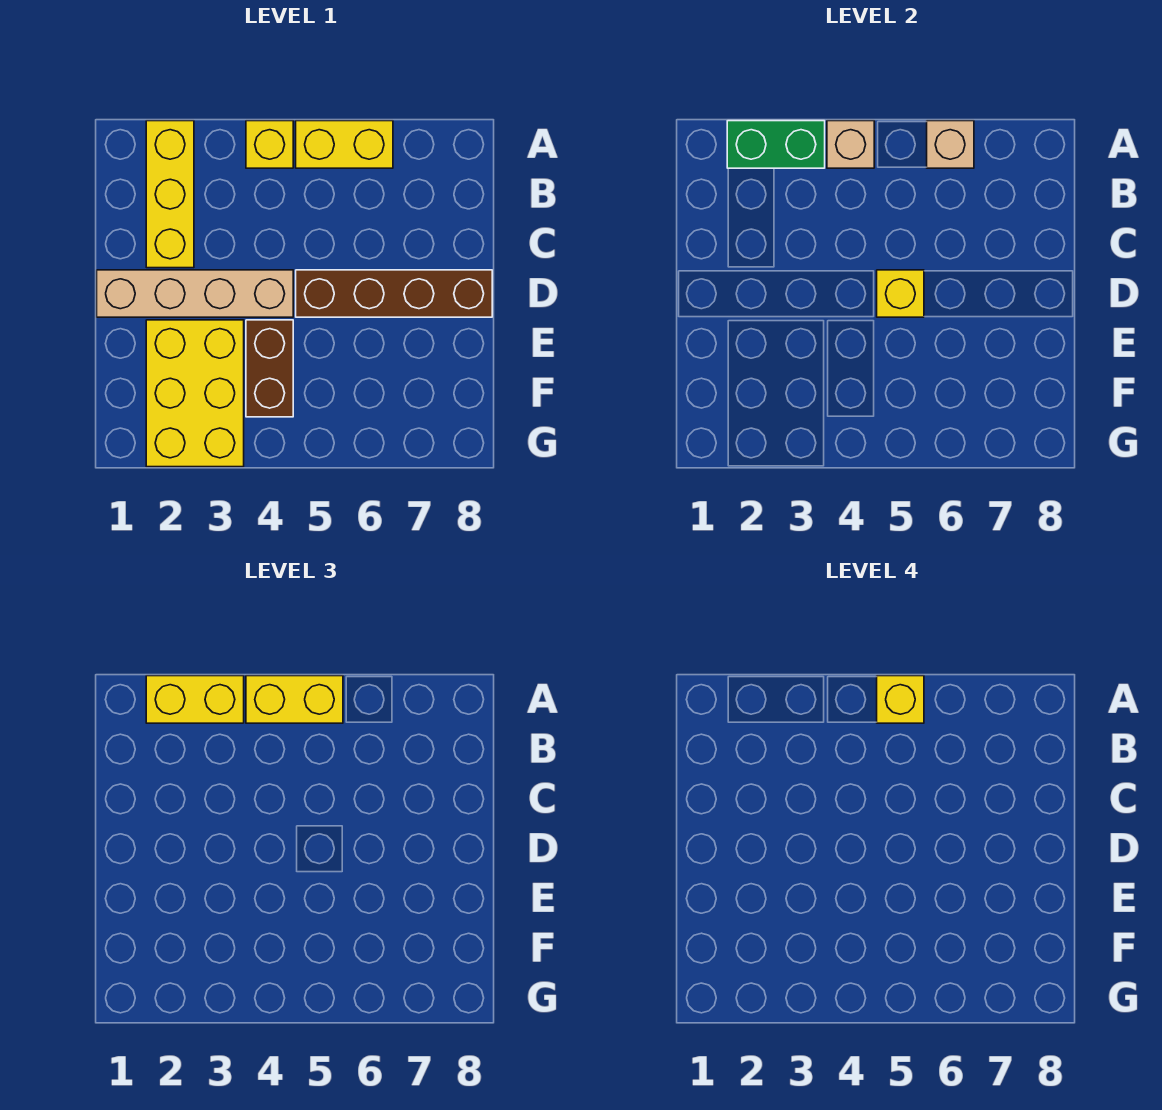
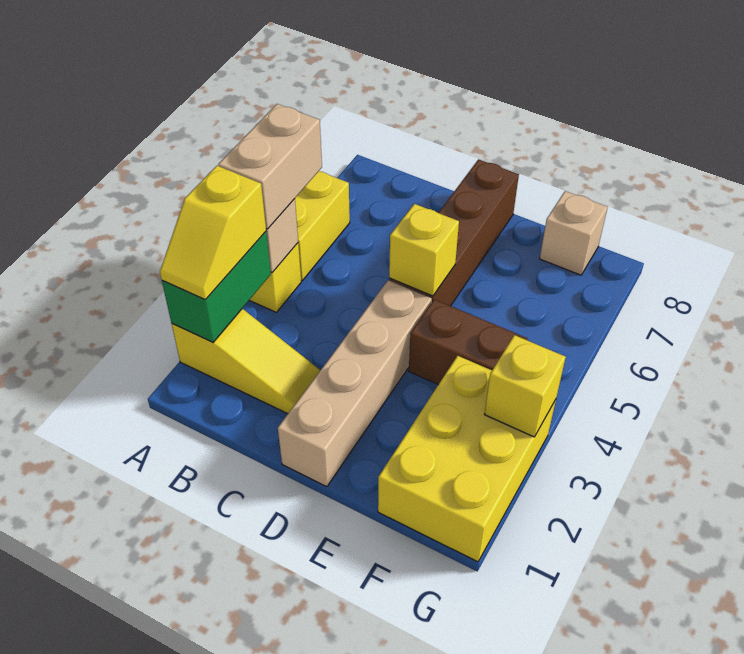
yellow 1x3 brick [146,121,194,268] -> yellow 1x3 slope [172,309,320,414]
yellow 1x2 brick [146,676,244,723] -> yellow 1x2 slope [160,166,266,300]
yellow 1x2 brick [246,676,343,723] -> tan 1x2 brick [218,104,322,229]
yellow 1x1 brick [877,676,924,723] -> yellow 1x1 brick moved to [484,335,566,437]
tan 1x1 brick [927,121,974,168] -> tan 1x1 brick moved to [540,191,608,275]
yellow 2x3 brick [146,320,244,467] -> yellow 2x3 brick turned to [378,356,556,562]

